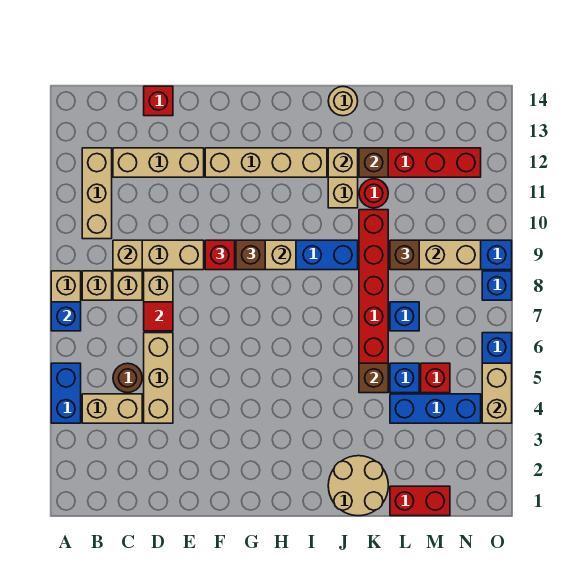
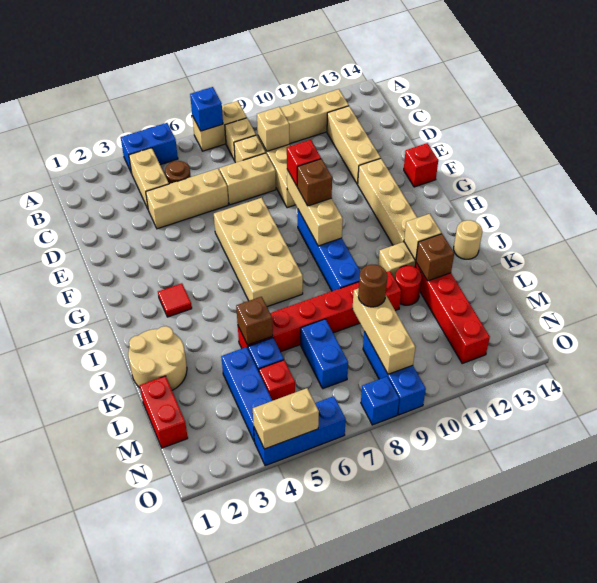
red 1x1 tile [144,302,173,331] -> red 1x1 tile moved to [158,283,192,317]
red 1x1 brick [144,86,173,116] -> red 1x1 brick moved to [404,143,438,187]
none -> tan 2x4 brick [214,198,303,307]
blue 1x1 brick [390,302,419,331] -> blue 1x2 brick [301,319,348,389]
brown 1x1 brick [390,240,419,270] -> brown 1x1 round brick [358,265,387,307]

